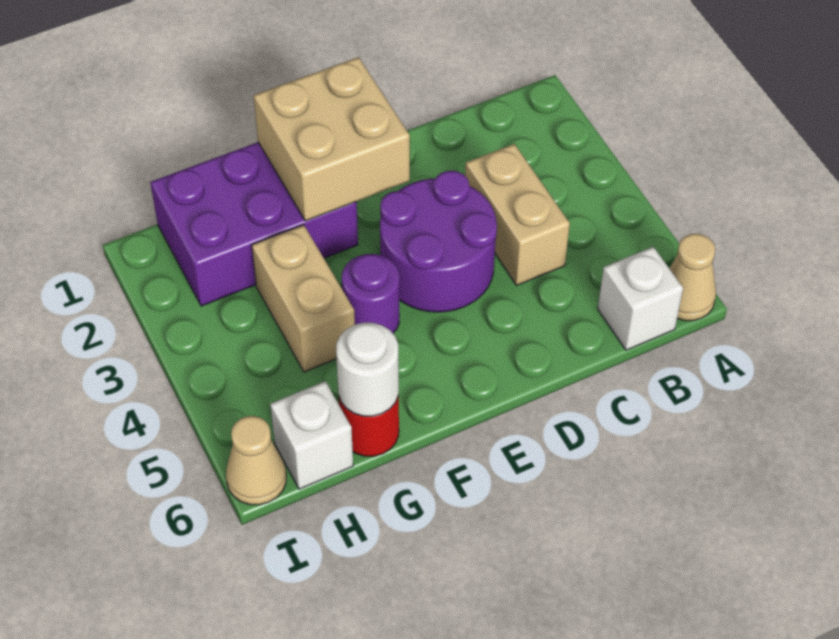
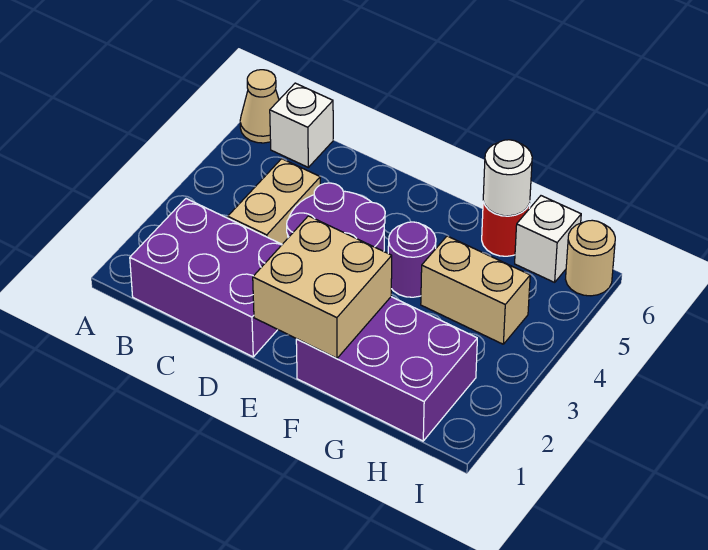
none -> purple 2x3 brick [130,199,282,357]
tan 1x2 brick [252,225,355,372] -> tan 1x2 brick turned to [421,236,530,344]
tan 1x1 cone [226,416,286,505] -> tan 1x1 round brick [565,220,615,296]

